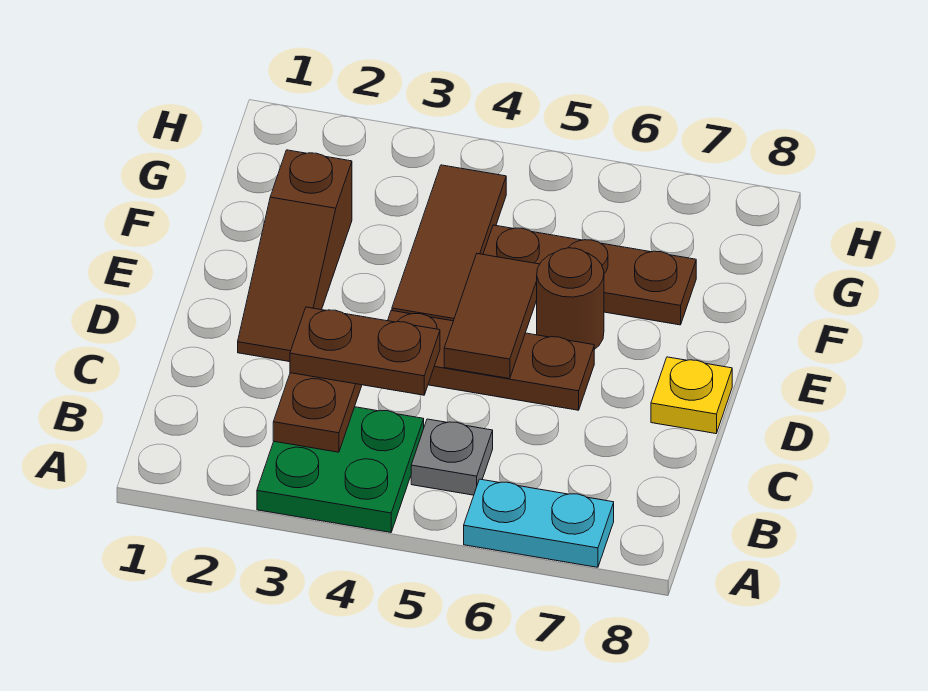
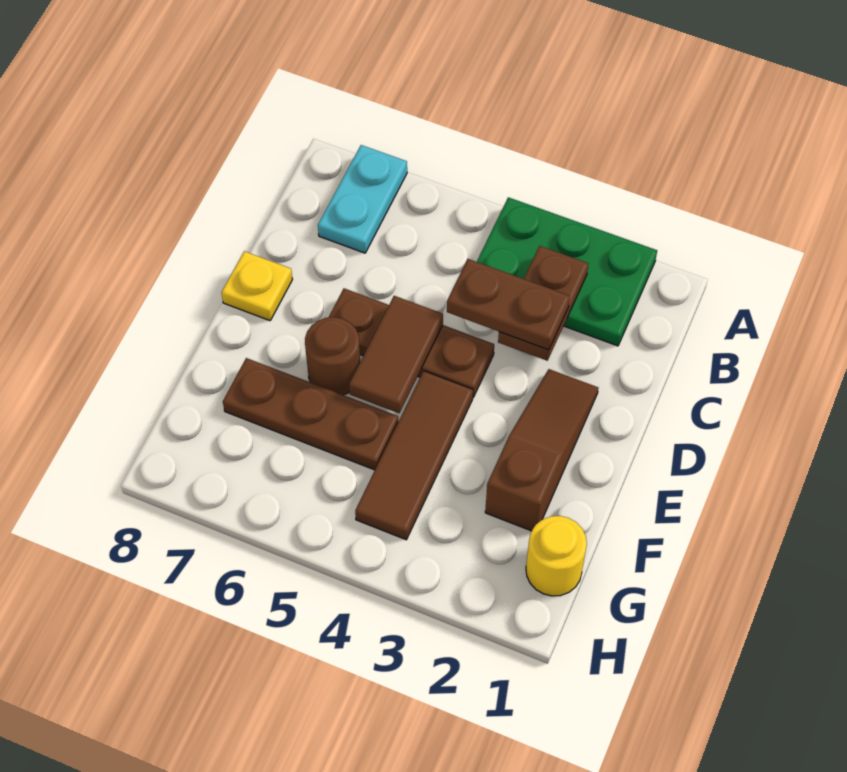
green 2x2 plate [257,407,424,533] -> green 2x3 plate [477,197,657,346]
cyan 1x2 plate [464,479,614,567] -> cyan 1x2 plate turned to [318,145,407,253]
grey 1x1 plate [411,419,493,495] -> none
none -> yellow 1x1 round brick [526,516,587,596]

